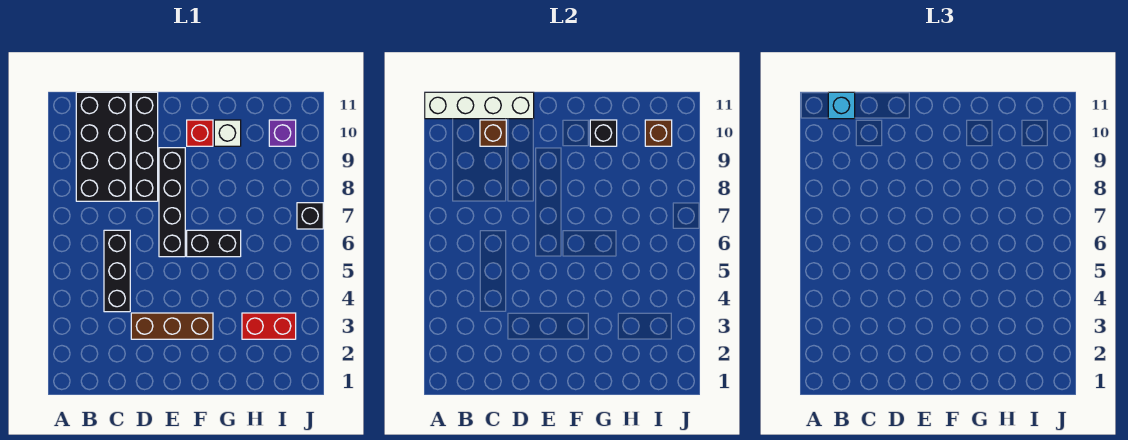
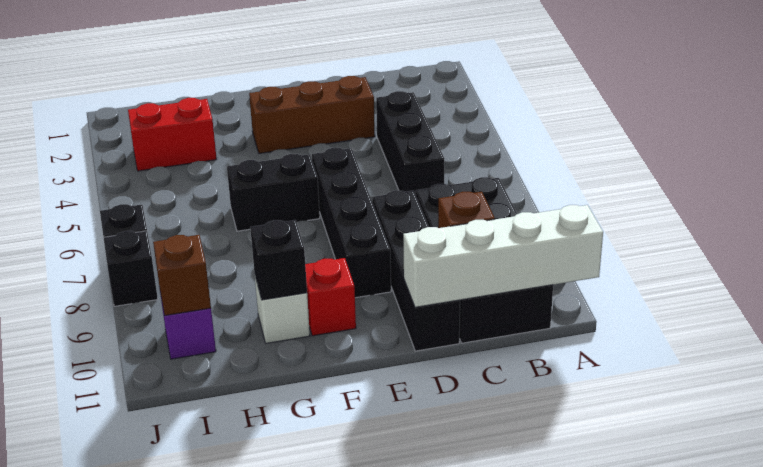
cyan 1x1 brick [828,92,855,119] -> none
none -> black 1x1 brick [103,231,158,306]

